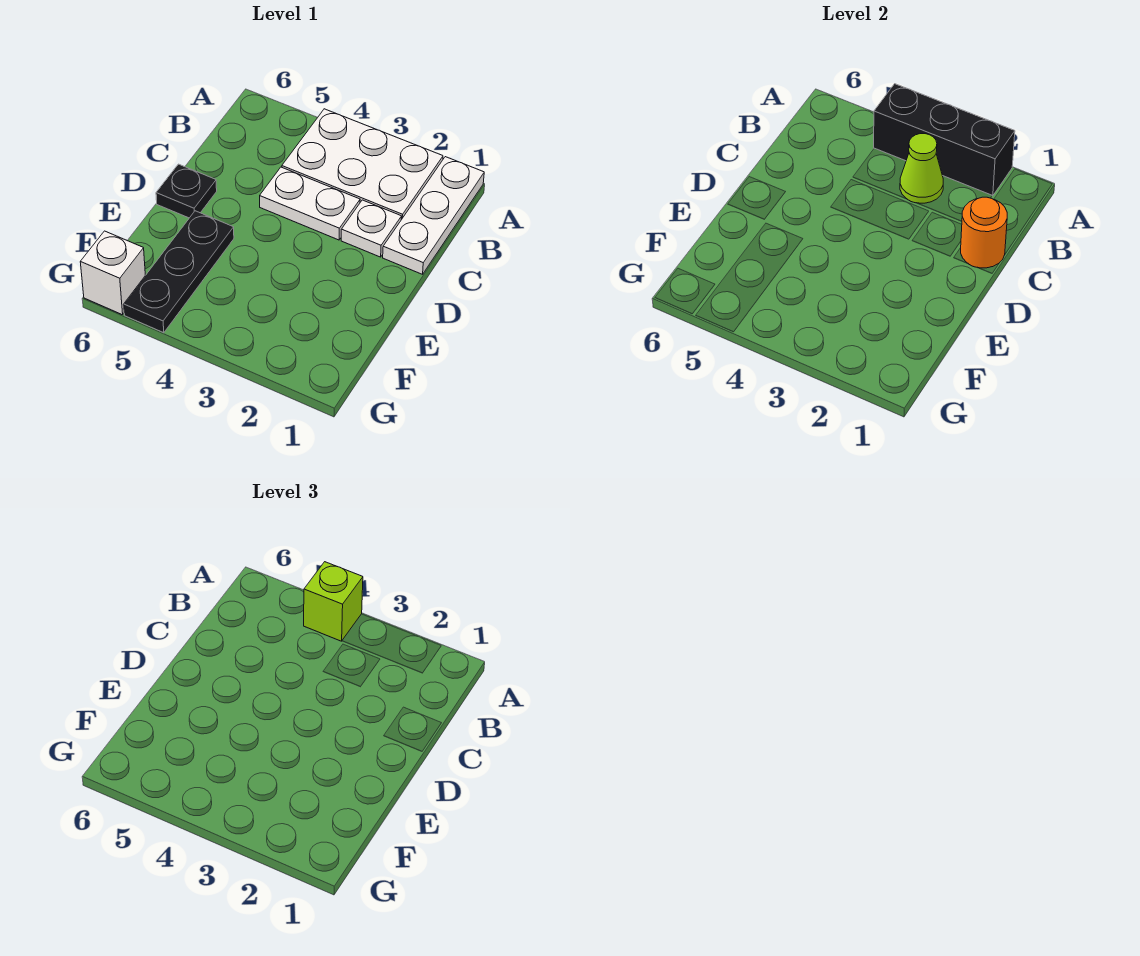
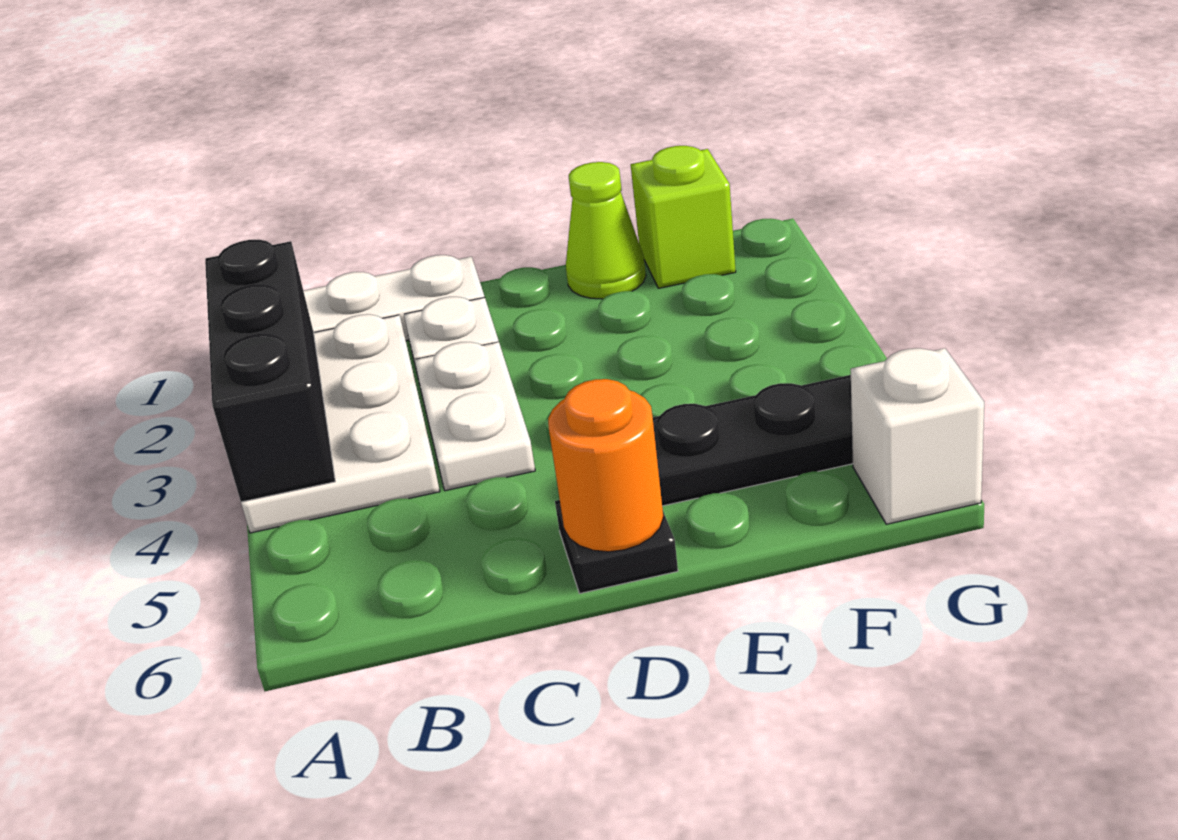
lime 1x1 brick [304,562,363,641] -> lime 1x1 brick moved to [631,146,736,288]
lime 1x1 cone [900,134,943,203] -> lime 1x1 cone moved to [566,162,646,299]
orange 1x1 round brick [961,197,1007,268] -> orange 1x1 round brick moved to [548,379,664,552]

